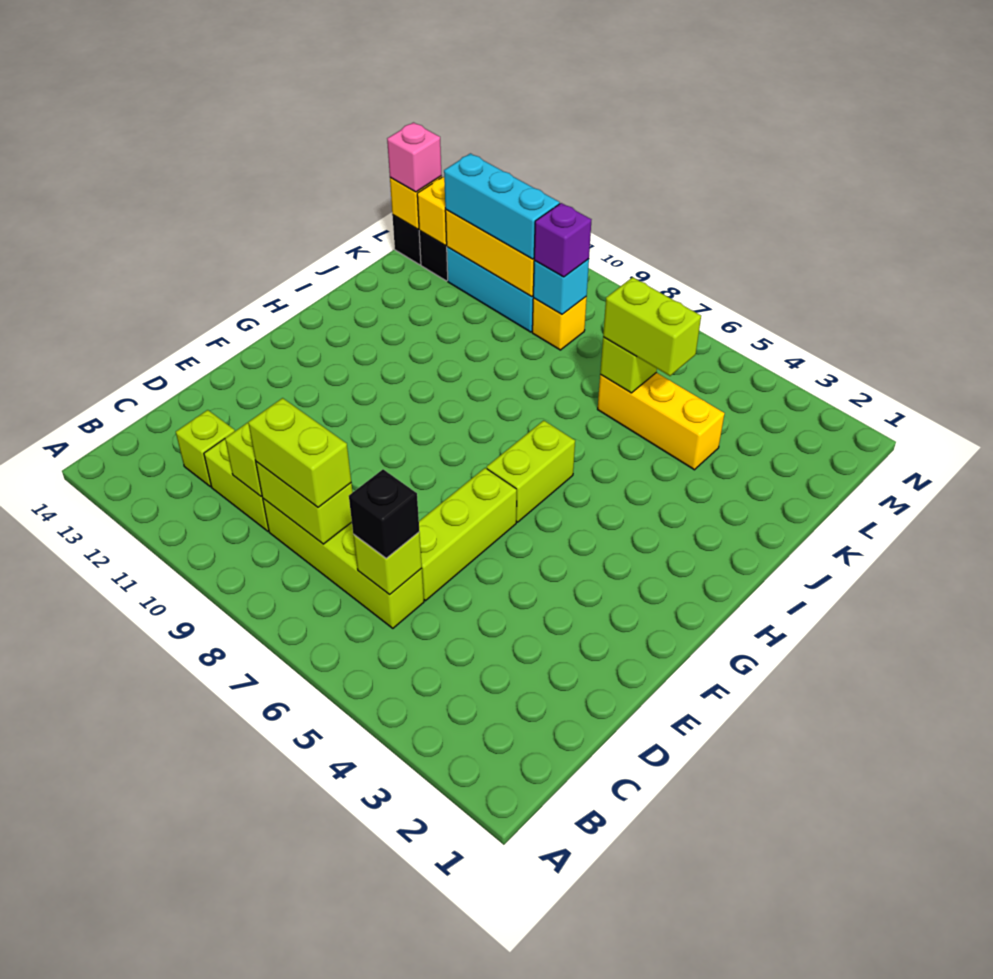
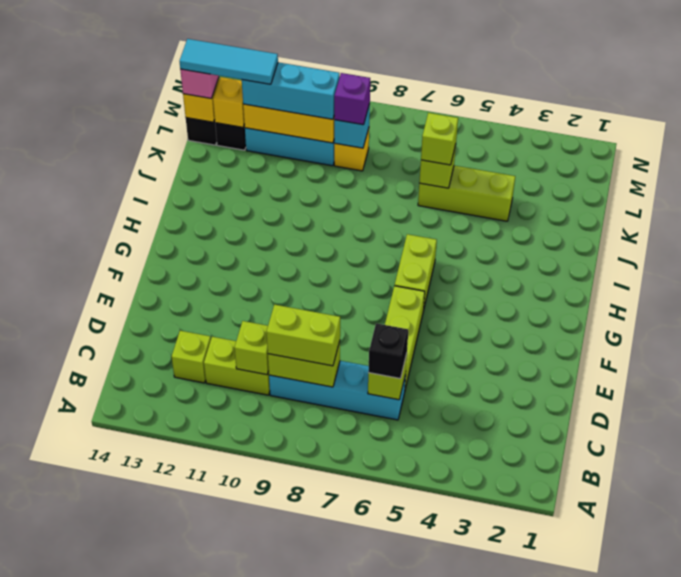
lime 1x4 brick [263,499,424,628] -> cyan 1x4 brick [269,361,406,420]
yellow 1x3 brick [598,373,725,470] -> lime 1x3 brick [418,166,515,221]
lime 1x2 brick [603,277,701,376] -> lime 1x1 brick [421,113,458,165]
none -> cyan 1x3 tile [180,39,278,84]

